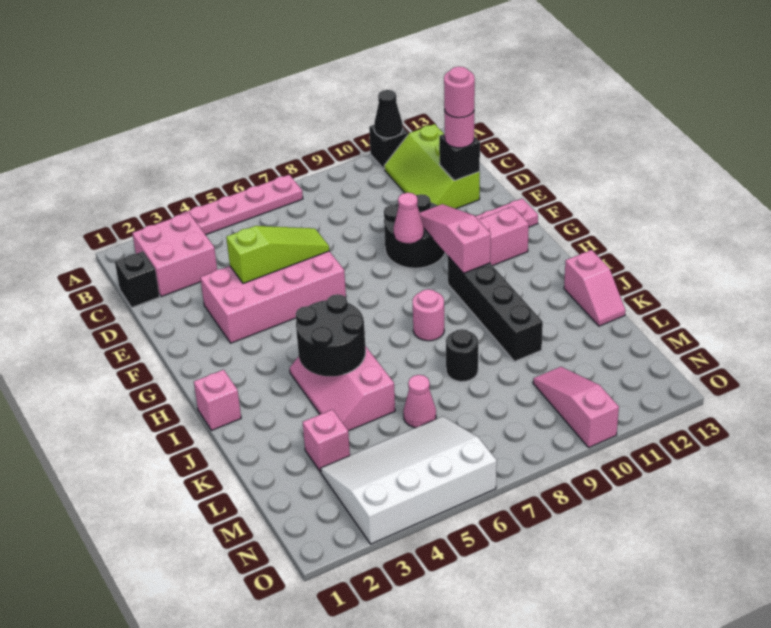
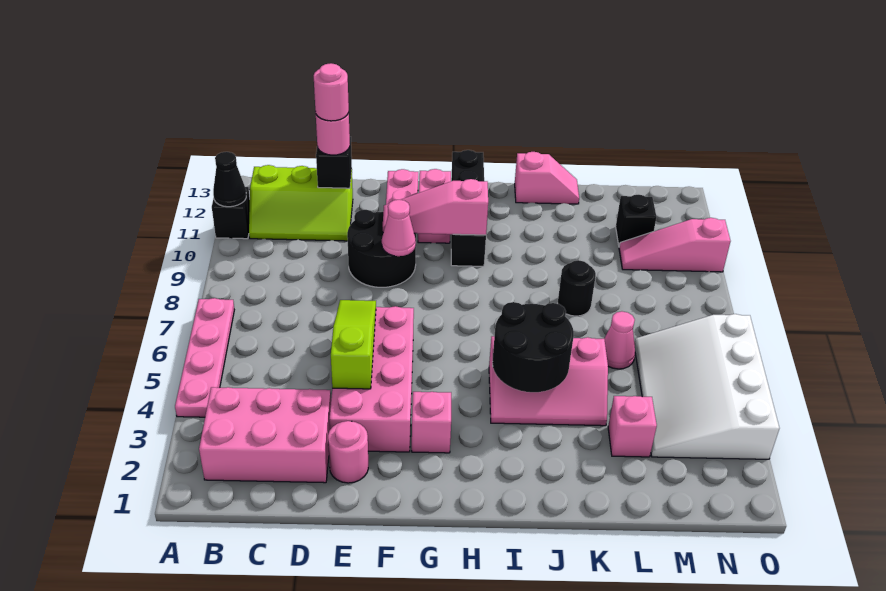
pink 2x2 brick [132,212,217,297] -> pink 2x3 brick [199,387,331,483]
black 1x1 brick [115,252,160,308] -> black 1x1 brick moved to [616,195,656,245]
black 1x4 brick [448,256,543,361] -> black 1x4 brick turned to [451,150,486,266]
pink 1x1 brick [194,370,241,430] -> pink 1x1 brick moved to [412,392,451,453]
pink 1x1 round brick [413,289,444,341] -> pink 1x1 round brick moved to [328,421,368,483]

